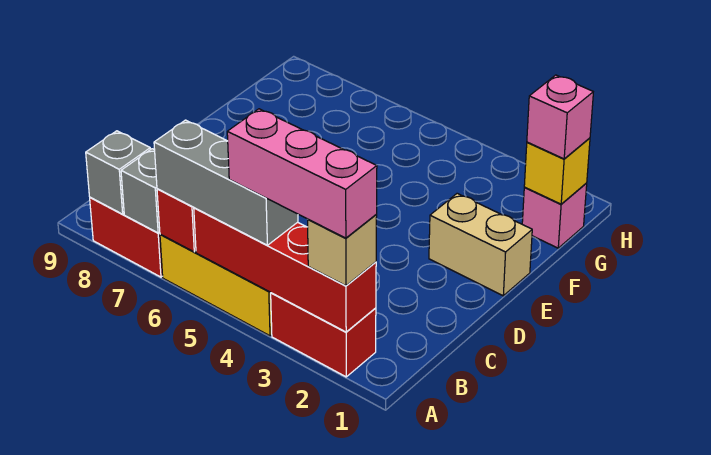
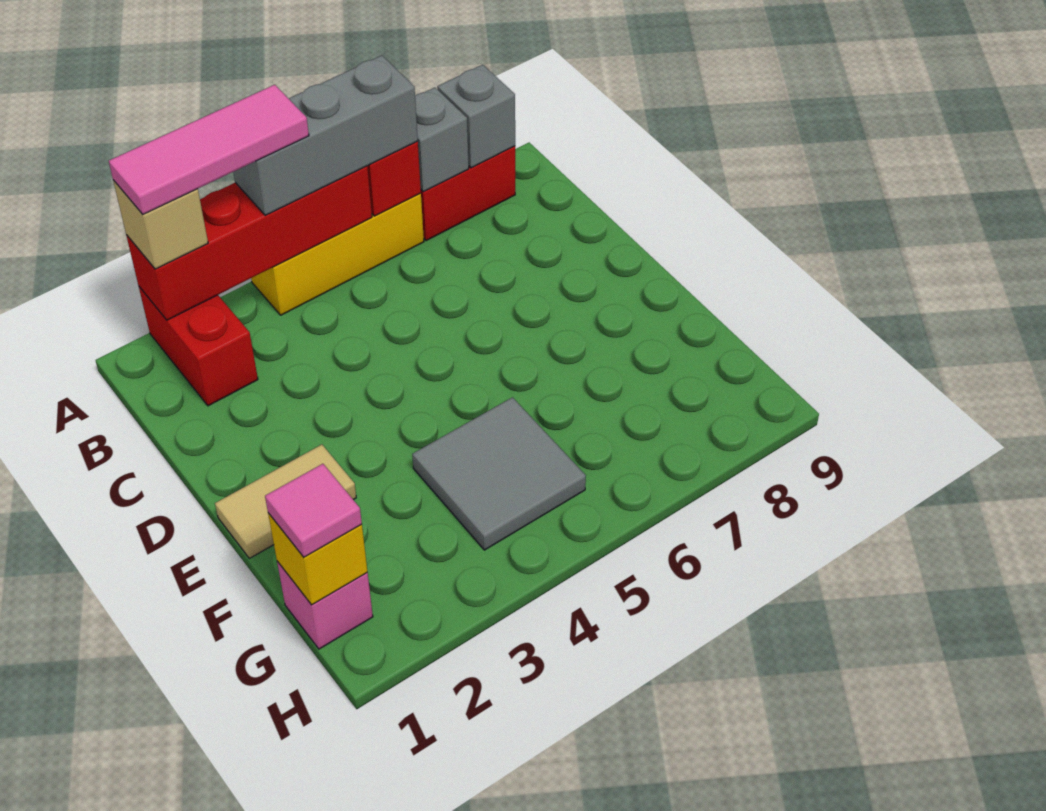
red 1x2 brick [271,293,376,377] -> red 1x2 brick turned to [139,287,258,406]
pink 1x3 brick [227,109,377,238] -> pink 1x3 tile [109,85,309,214]
tan 1x2 brick [429,193,532,296] -> tan 1x2 tile [215,445,356,558]
none -> grey 2x2 tile [412,397,586,550]
pink 1x1 brick [527,75,593,159] -> pink 1x1 tile [265,464,362,557]

